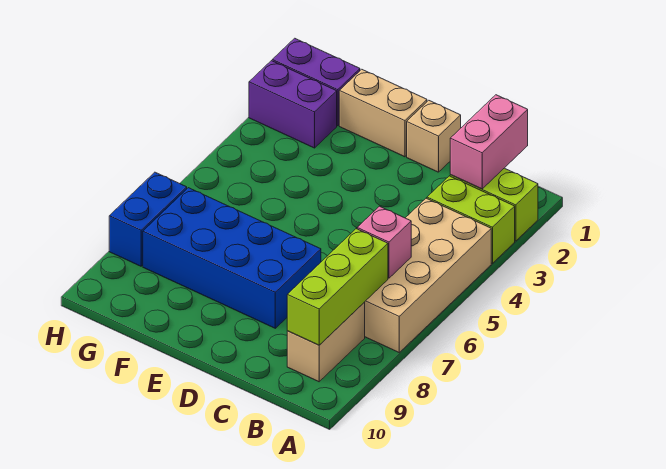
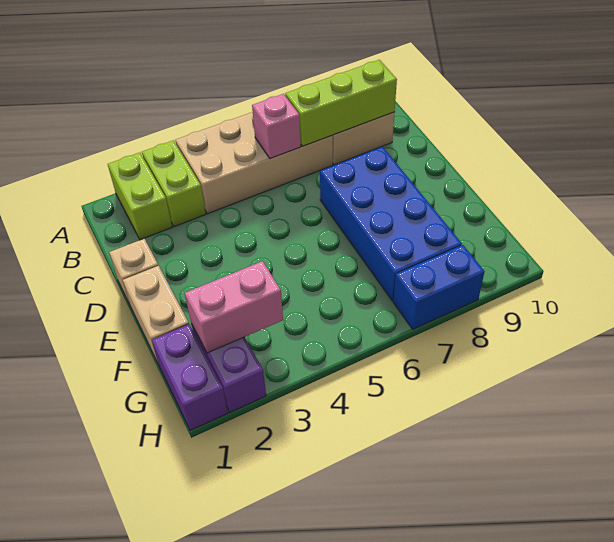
pink 1x2 brick [450,95,528,189] -> pink 1x2 brick moved to [185,261,283,353]

